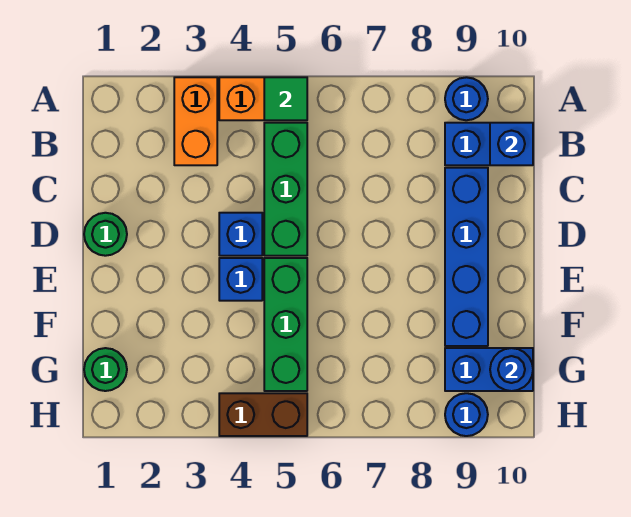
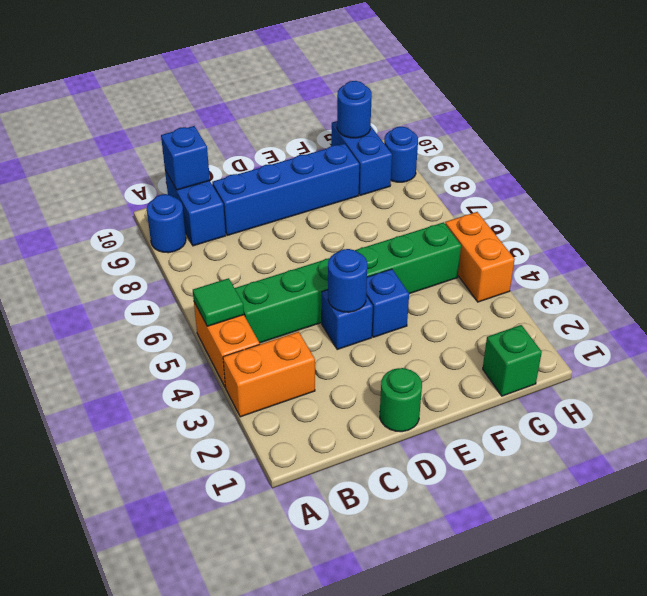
none -> blue 1x1 round brick [328,249,367,312]
green 1x1 round brick [84,348,127,391] -> green 1x1 brick [483,325,542,396]
brown 1x2 brick [219,393,307,436] -> orange 1x2 brick [445,212,515,302]

